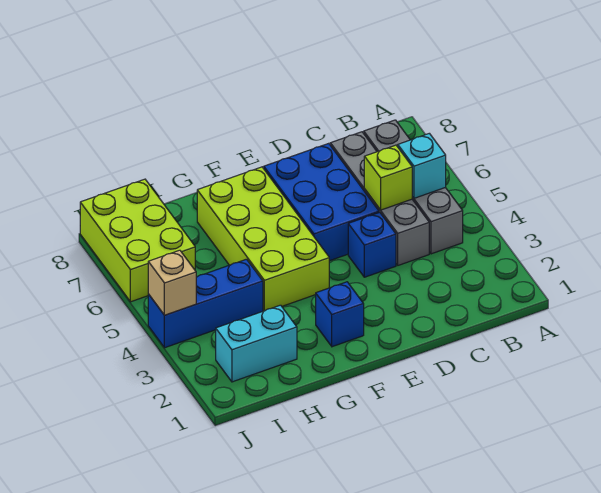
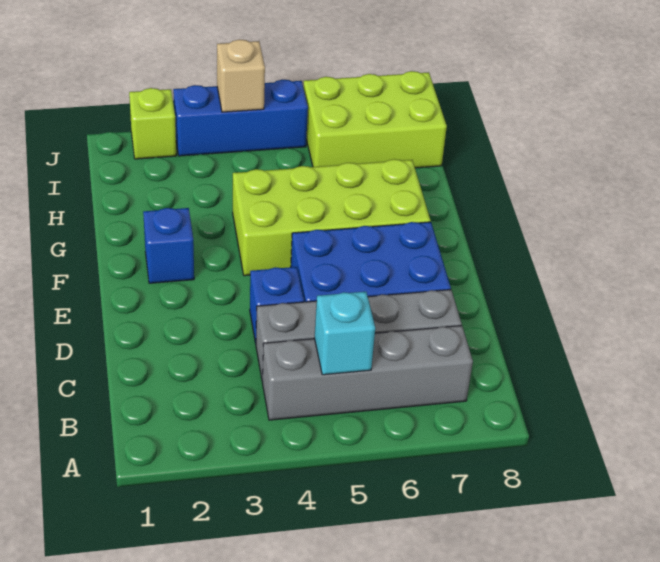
lime 1x1 brick [364,145,412,210] -> lime 1x1 brick moved to [129,88,176,159]
cyan 1x2 brick [216,305,297,382] -> none
blue 1x3 brick [148,259,263,348] -> blue 1x3 brick turned to [173,80,308,156]

